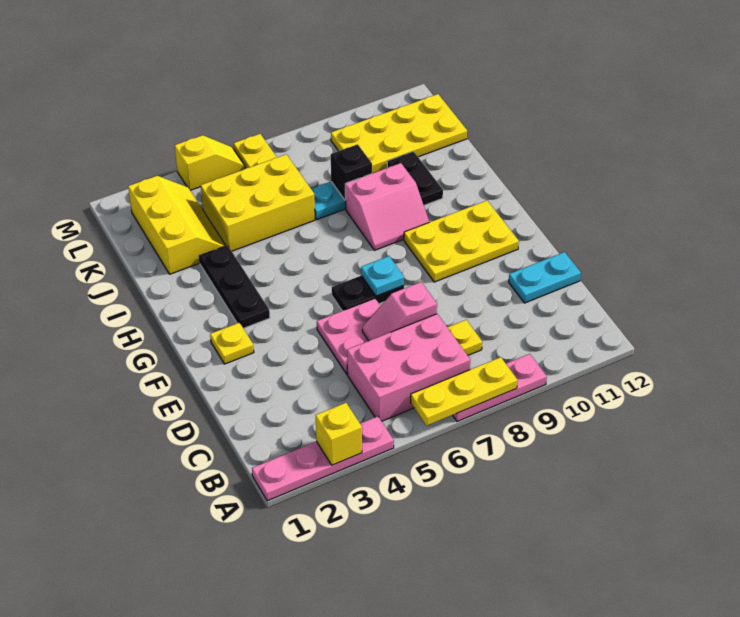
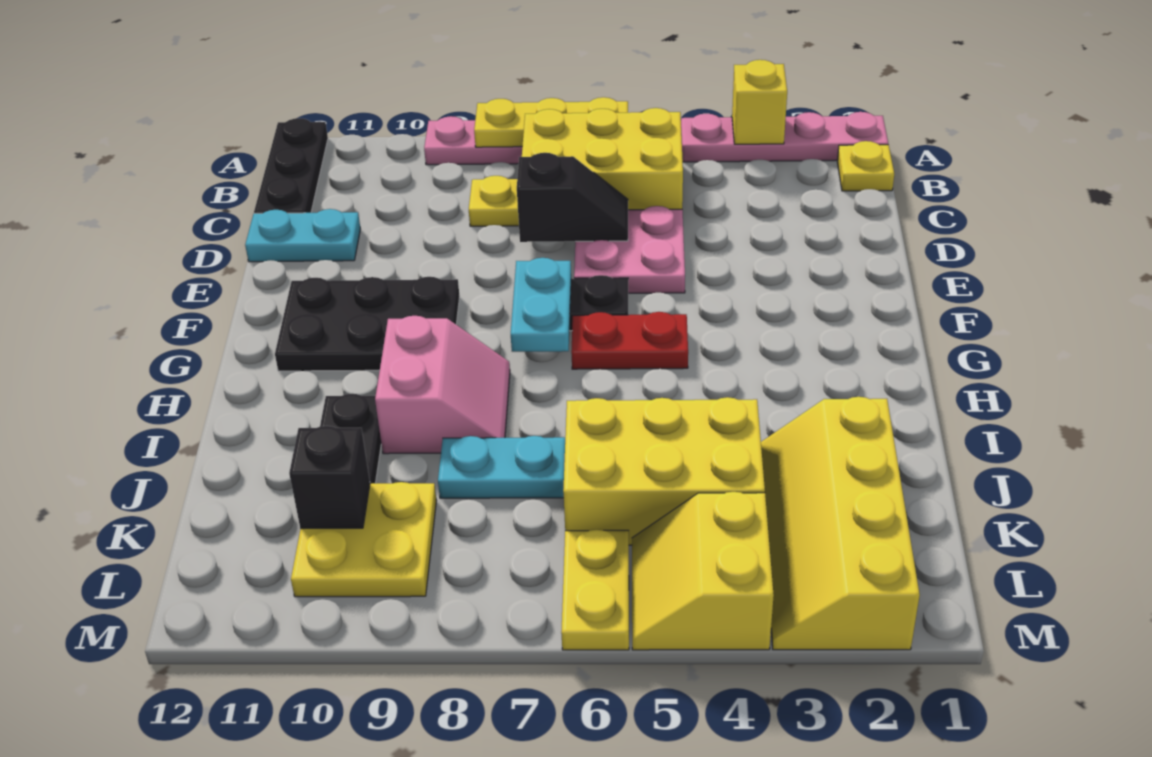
pink 2x3 brick [347,314,470,421] -> yellow 2x3 brick [522,108,683,210]
pink 1x2 slope [362,282,437,341] -> black 1x2 slope [517,153,628,242]
yellow 1x1 plate [210,323,254,364] -> yellow 1x1 plate moved to [837,141,894,191]
cyan 1x1 plate [361,256,404,296] -> cyan 1x2 plate [511,258,571,352]
yellow 2x3 plate [404,201,519,282] -> black 2x3 plate [275,277,460,371]
black 1x3 plate [199,245,270,328] -> black 1x3 plate moved to [254,118,328,213]
none -> red 1x2 plate [571,312,688,369]
pink 2x2 slope [345,163,429,250] -> pink 2x2 slope turned to [375,316,510,454]
yellow 2x3 slope [128,176,226,274] -> yellow 2x4 slope [761,397,920,650]
black 1x1 brick [331,144,372,200] -> black 1x1 brick moved to [289,426,370,529]
yellow 2x4 plate [331,94,467,173] -> yellow 2x2 plate [291,482,437,597]
yellow 1x2 slope [175,135,245,190] -> yellow 2x2 slope [632,492,774,650]

